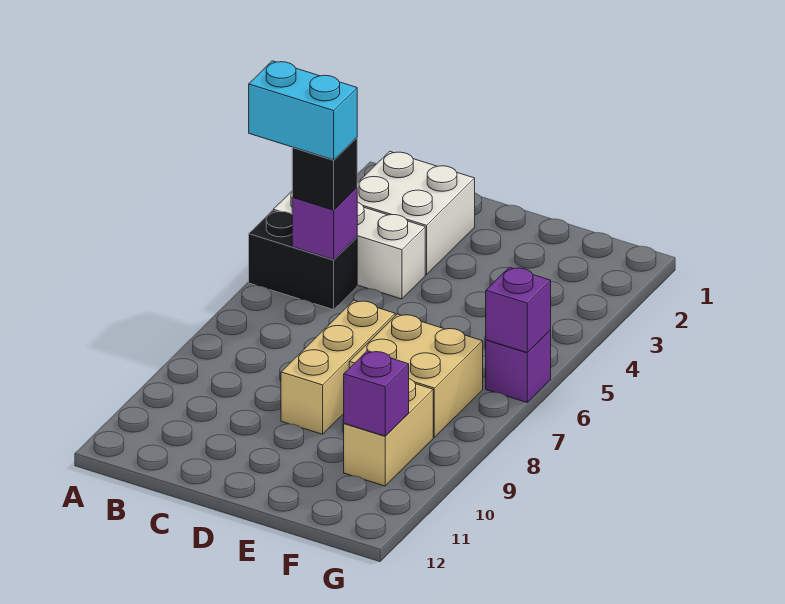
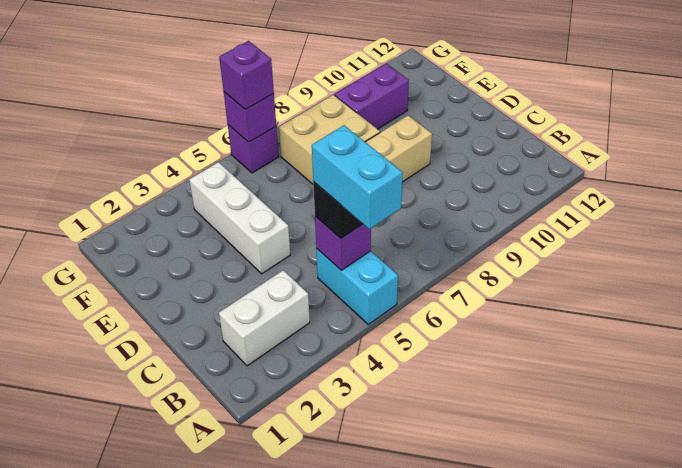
white 1x3 brick [273,191,425,299] -> white 1x3 brick moved to [189,162,290,274]
black 1x2 brick [249,211,357,310] -> cyan 1x2 brick [316,249,398,324]
white 2x2 brick [357,151,475,275] -> white 1x2 brick [219,270,310,366]
tan 1x2 brick [344,379,433,486] -> purple 1x2 brick [335,64,409,129]
purple 1x1 brick [344,351,409,436] -> purple 1x1 brick moved to [219,41,274,109]

